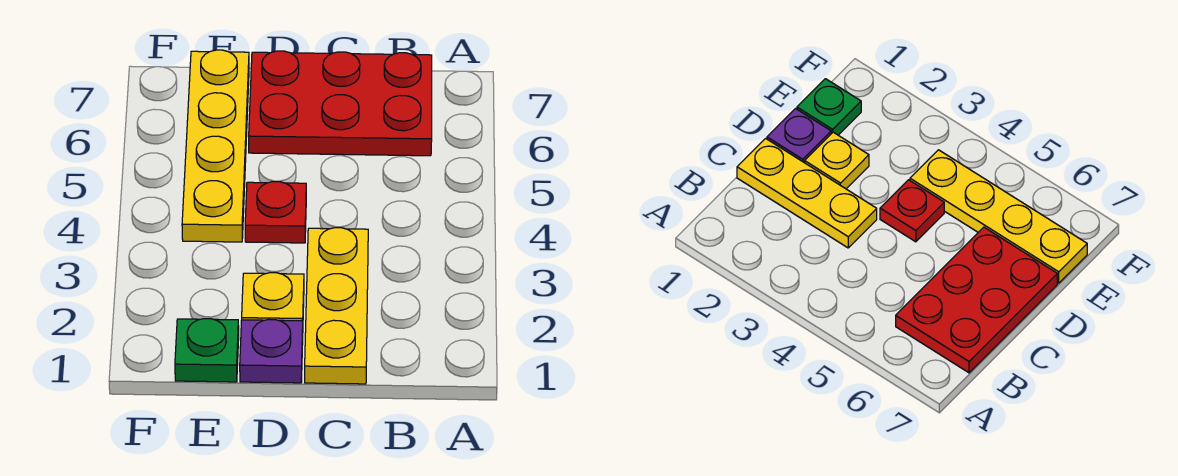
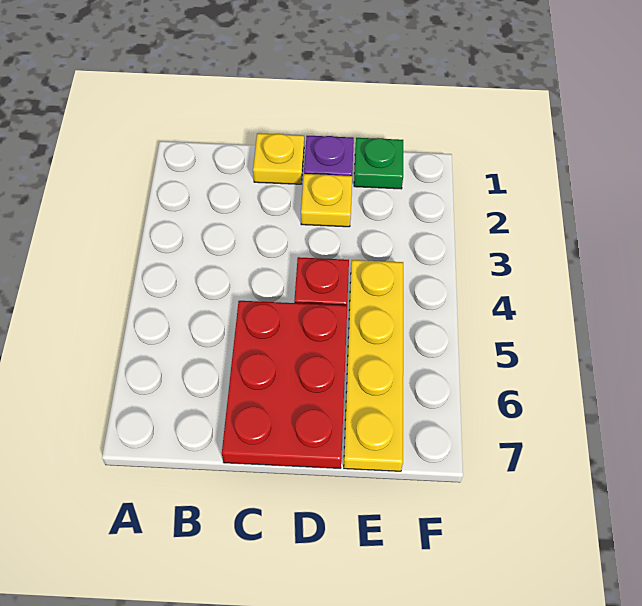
red 2x3 plate [249,51,432,156] -> red 2x3 plate turned to [222,301,347,468]
yellow 1x3 plate [305,228,368,384] -> yellow 1x1 plate [253,133,304,184]

